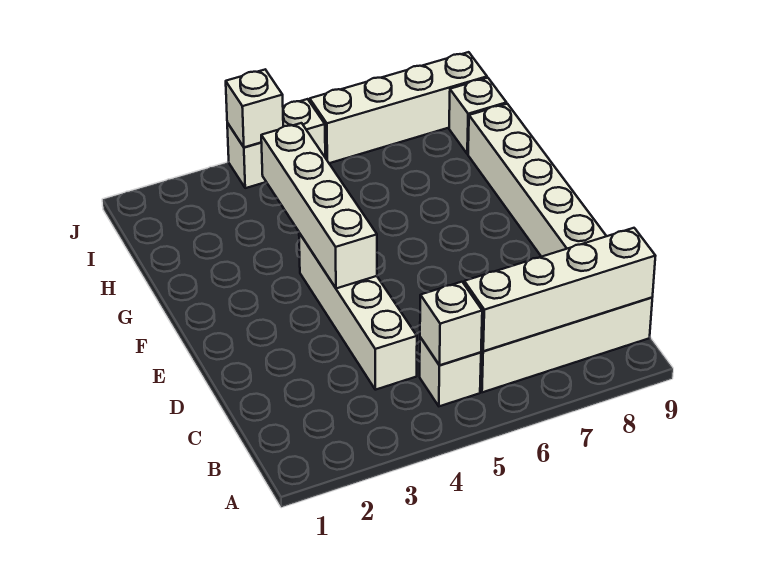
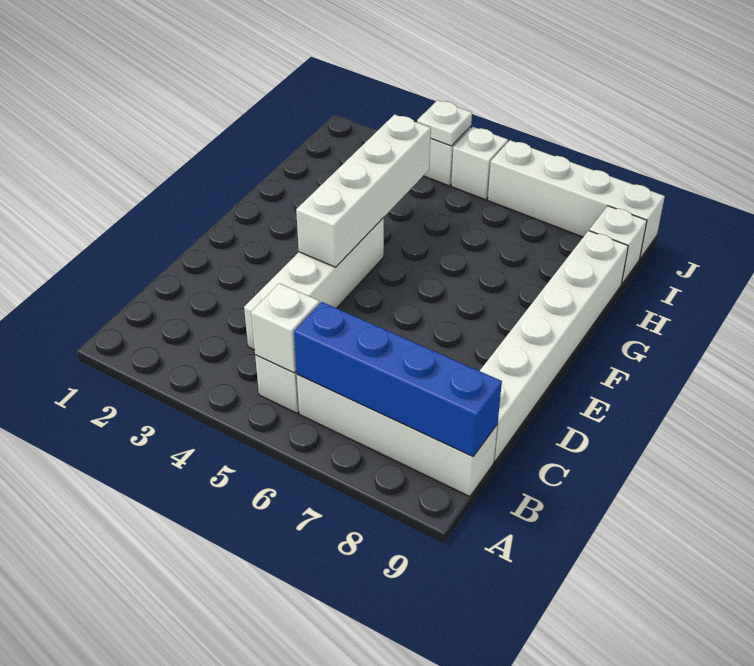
white 1x4 brick [464,228,655,351] -> blue 1x4 brick [294,302,502,456]
white 1x1 brick [226,70,283,147] -> white 1x1 plate [417,100,472,146]

